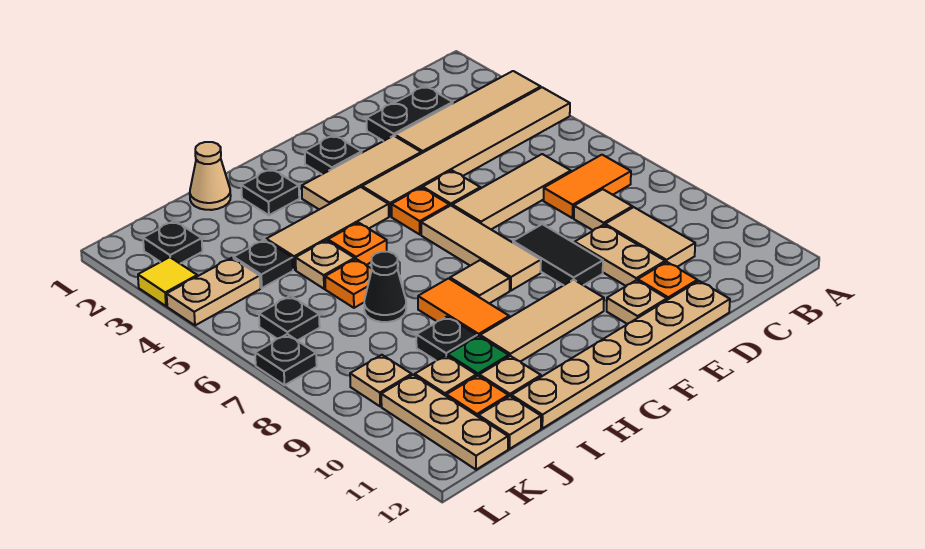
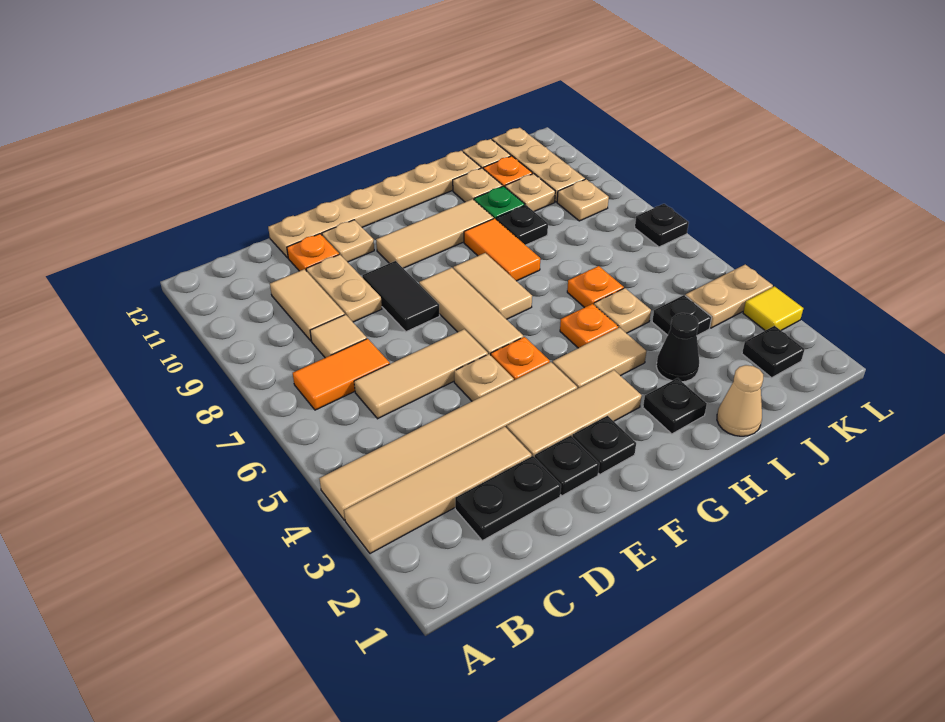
tan 1x3 tile [266,187,389,270] -> tan 1x2 tile [553,327,646,389]
tan 1x1 tile [450,260,510,303] -> tan 1x2 tile [453,253,532,319]
black 1x1 cone [364,252,406,322] -> black 1x1 cone moved to [656,313,699,382]
black 1x1 plate [259,296,320,341] -> black 1x1 plate moved to [535,436,599,496]

